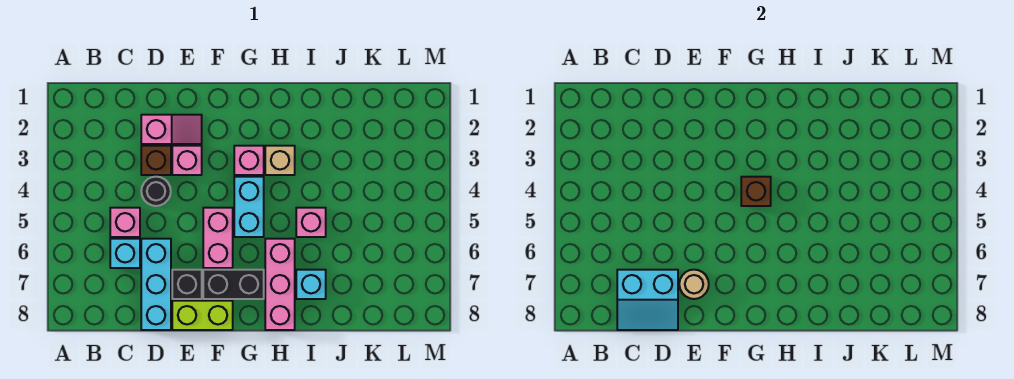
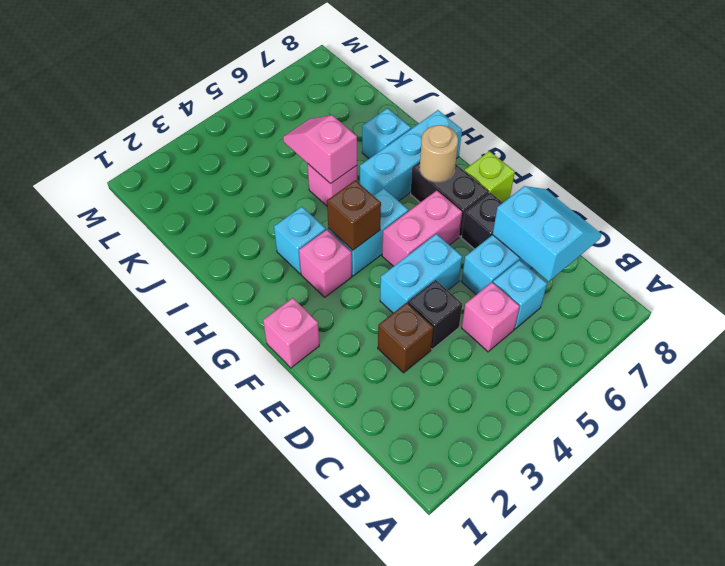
pink 1x2 slope [141,115,202,144] -> pink 1x2 slope moved to [283,115,357,184]
black 1x1 round brick [141,177,171,206] -> black 1x1 brick [408,280,462,349]
pink 1x1 brick [172,146,202,175] -> pink 1x1 brick moved to [263,298,319,368]
none -> cyan 1x2 brick [380,234,462,313]
tan 1x1 round brick [679,270,709,299] -> tan 1x1 round brick moved to [420,125,458,182]
lime 1x2 brick [172,301,233,330] -> lime 1x1 brick [465,151,515,202]
tan 1x1 brick [265,146,295,175] -> cyan 1x1 brick [274,207,326,274]
pink 1x3 brick [265,239,295,330] -> cyan 1x3 brick [360,110,462,201]

